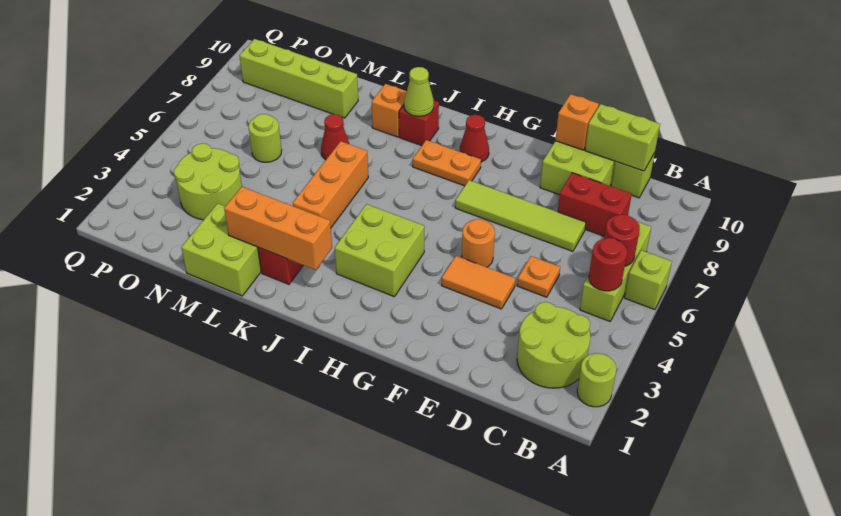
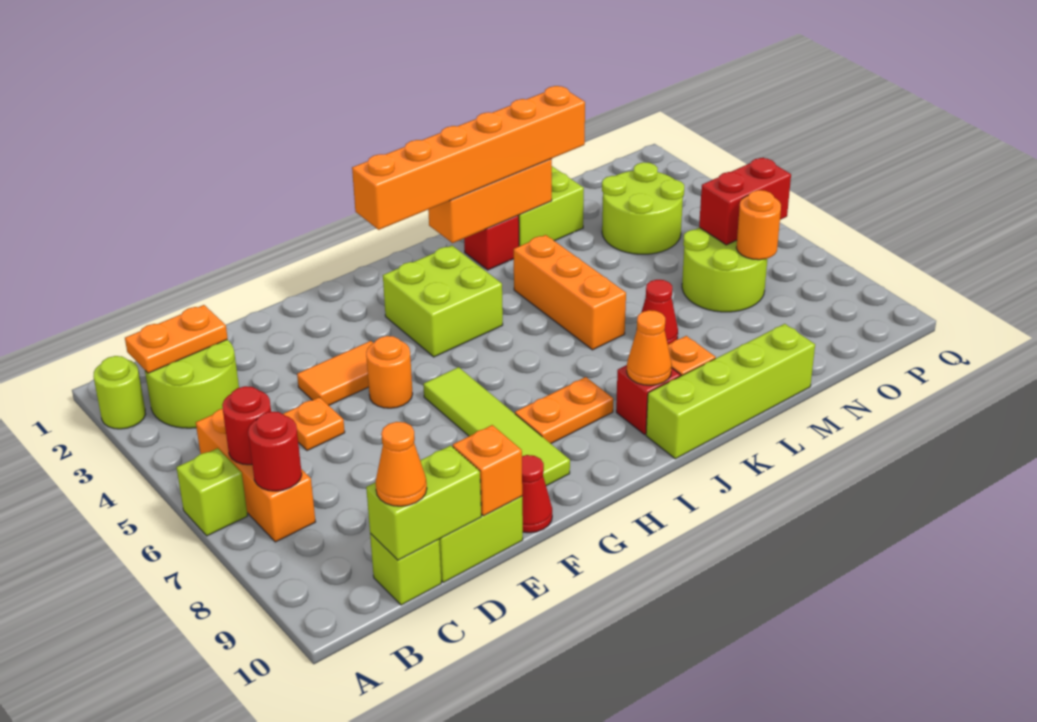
none -> orange 1x2 plate [125,305,228,373]
lime 1x3 brick [580,222,651,321] -> orange 1x3 brick [196,409,315,542]
red 1x1 round brick [589,238,627,291] -> red 1x1 round brick moved to [248,412,302,491]
red 1x2 brick [558,173,632,236] -> red 1x2 brick moved to [699,158,791,245]
none -> orange 1x1 cone [376,422,427,506]
lime 1x4 tile [455,180,586,251] -> lime 1x4 tile turned to [423,367,570,486]
none -> orange 1x6 brick [352,86,585,230]
red 1x1 cone [460,115,489,162] -> red 1x1 cone moved to [522,455,552,533]
lime 1x1 cone [404,67,434,116] -> orange 1x1 cone [627,310,672,385]
lime 1x4 brick [239,39,358,118] -> lime 1x4 brick moved to [646,324,815,459]
lime 1x1 round brick [249,114,282,162] -> lime 2x2 round brick [682,228,768,312]
none -> orange 1x1 round brick [736,190,781,260]

